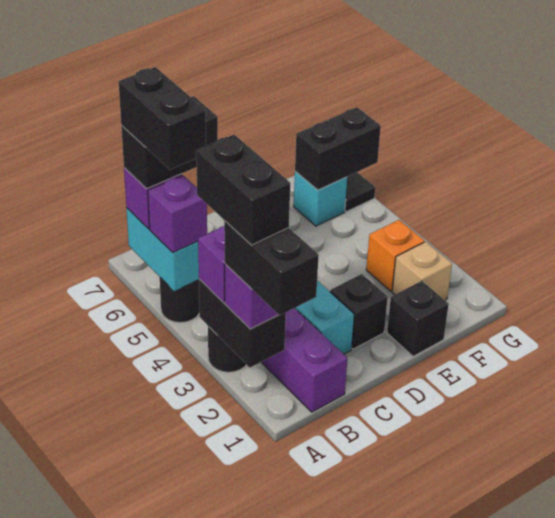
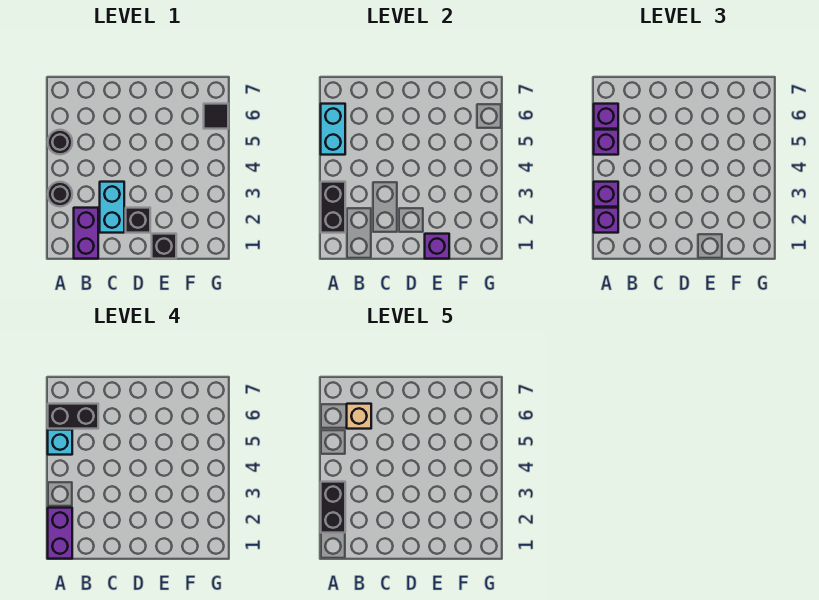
black 1x2 brick [224,221,319,315] -> purple 1x2 brick [48,508,72,559]
black 1x2 brick [119,67,206,169] -> none
none -> purple 1x1 brick [425,234,449,259]
tan 1x1 brick [392,242,452,300] -> tan 1x1 brick moved to [347,404,371,429]
orange 1x1 brick [366,220,424,291] -> none
cyan 1x1 brick [294,171,347,226] -> cyan 1x1 brick moved to [48,430,72,455]
black 1x2 brick [295,107,381,190] -> none

